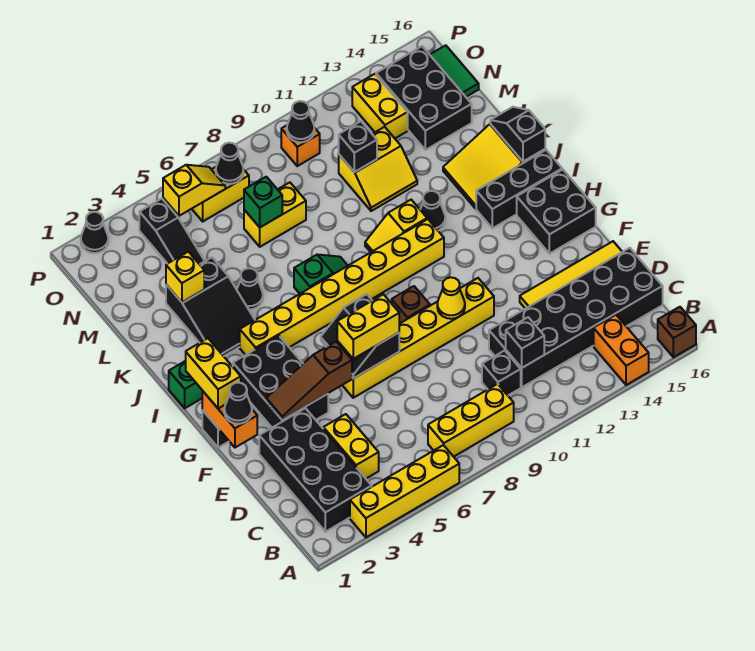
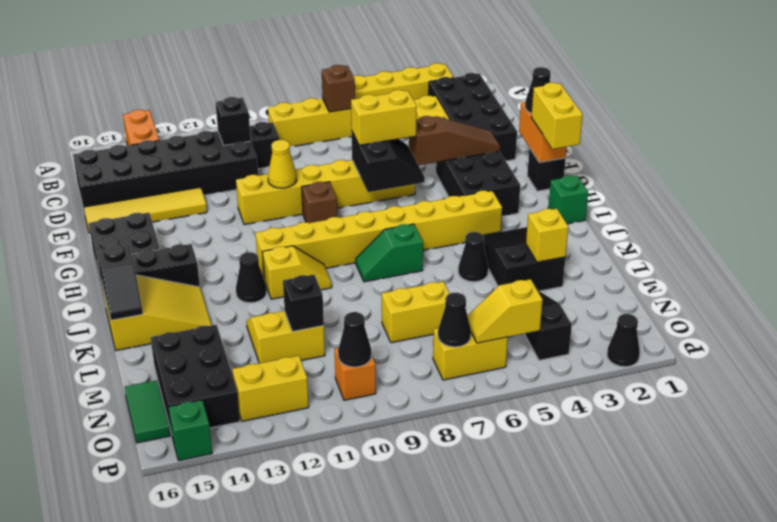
brown 1x1 brick [658,307,696,357] -> brown 1x1 brick moved to [322,65,355,112]
green 1x1 brick [244,177,282,227] -> green 1x1 brick moved to [168,400,212,461]
yellow 1x2 brick [352,74,408,138] -> yellow 1x2 brick turned to [232,356,309,421]

